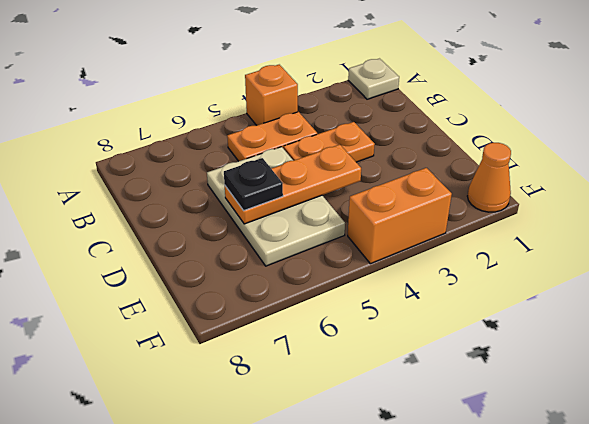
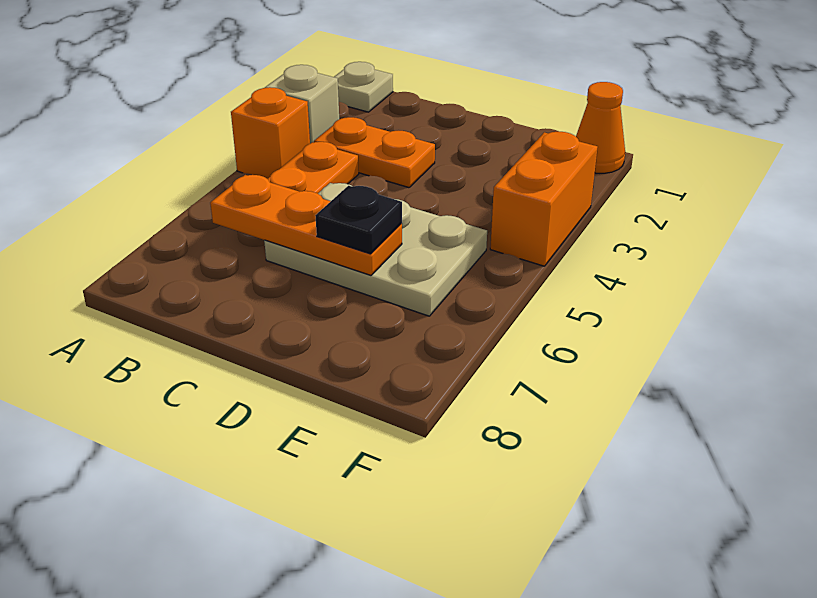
none -> tan 1x1 brick [265,65,339,143]
orange 1x2 plate [284,122,375,162] -> orange 1x2 plate turned to [314,117,435,188]
orange 1x3 plate [225,144,361,224] -> orange 1x3 plate turned to [210,175,402,275]

